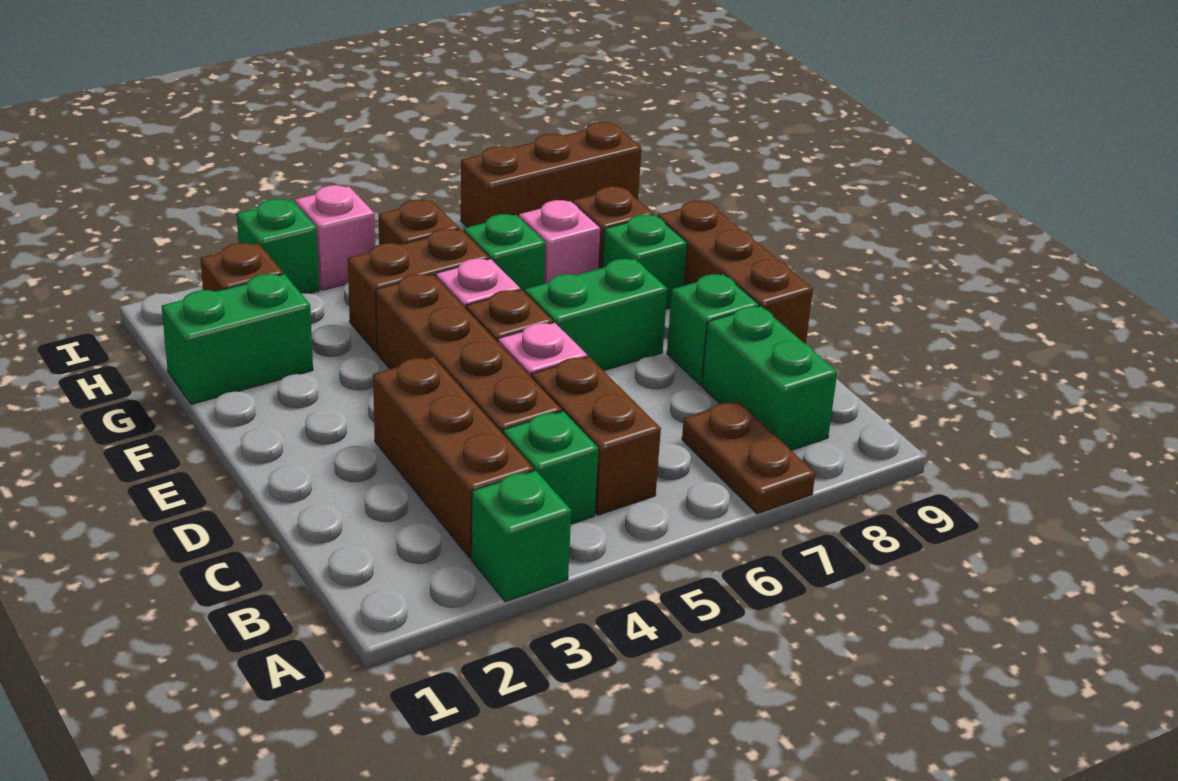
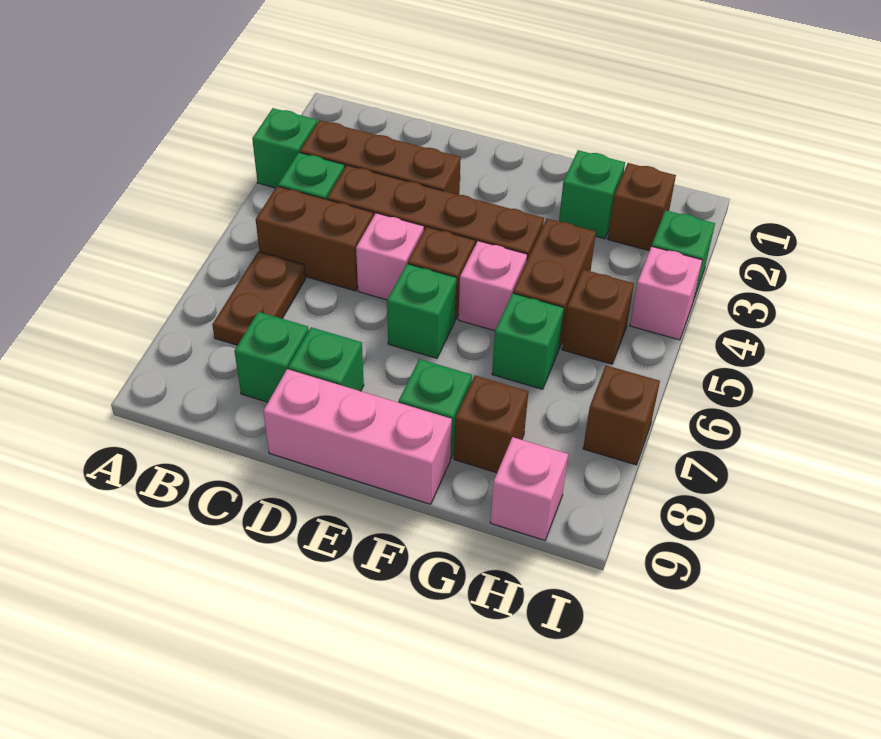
brown 1x2 plate [682,401,815,514] -> brown 1x2 plate turned to [212,252,306,345]
green 1x2 brick [702,306,837,450] -> green 1x1 brick [234,312,309,402]
brown 1x3 brick [658,201,813,344] -> pink 1x3 brick [263,369,452,504]
green 1x2 brick [525,259,667,371] -> green 1x1 brick [387,264,456,358]
green 1x2 brick [162,274,313,404] -> green 1x1 brick [559,150,625,239]
pink 1x1 brick [519,200,600,284] -> pink 1x1 brick moved to [490,437,568,540]
brown 1x3 brick [461,122,641,227] -> brown 1x1 brick [583,365,660,465]

